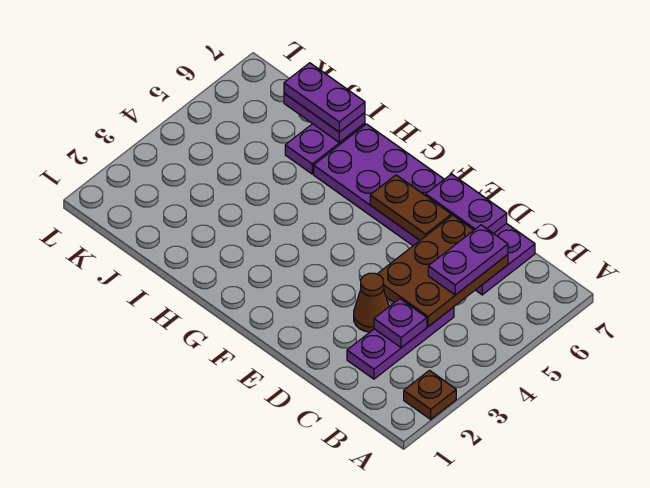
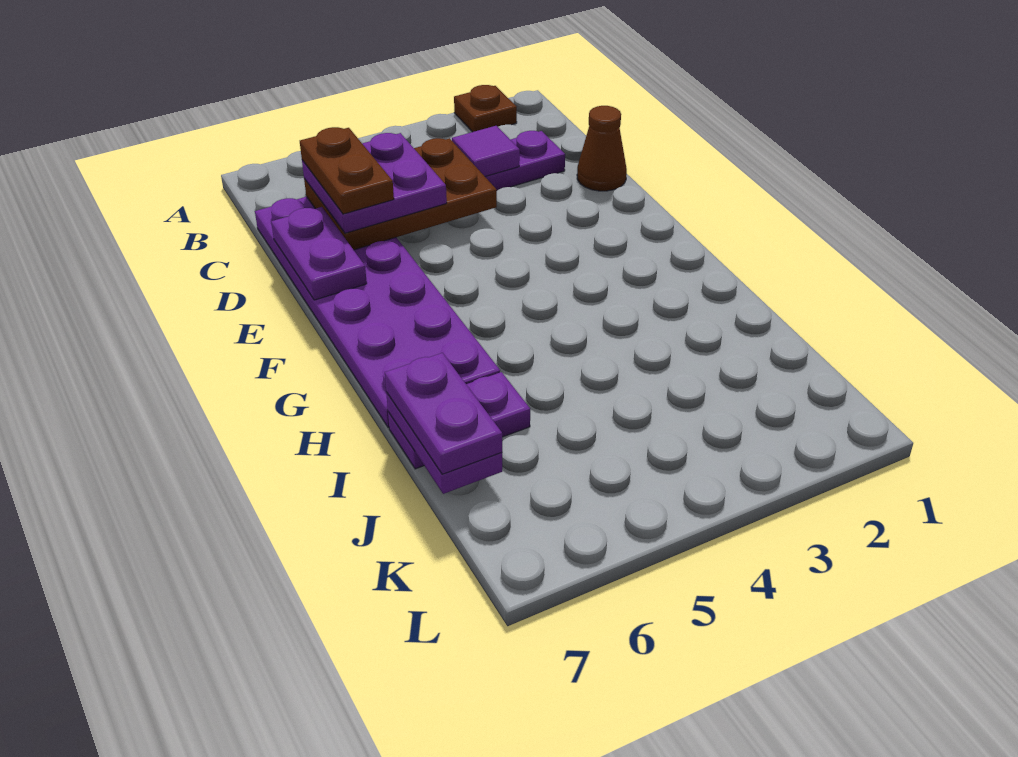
purple 1x1 plate [374,299,427,348] -> purple 1x1 tile [452,126,520,176]
purple 1x2 plate [428,225,508,295] -> purple 2x2 plate [302,133,447,233]
brown 1x1 cone [354,273,389,332] -> brown 1x1 cone moved to [577,106,627,191]
brown 1x2 plate [370,175,451,240] -> brown 1x2 plate moved to [300,127,394,214]

